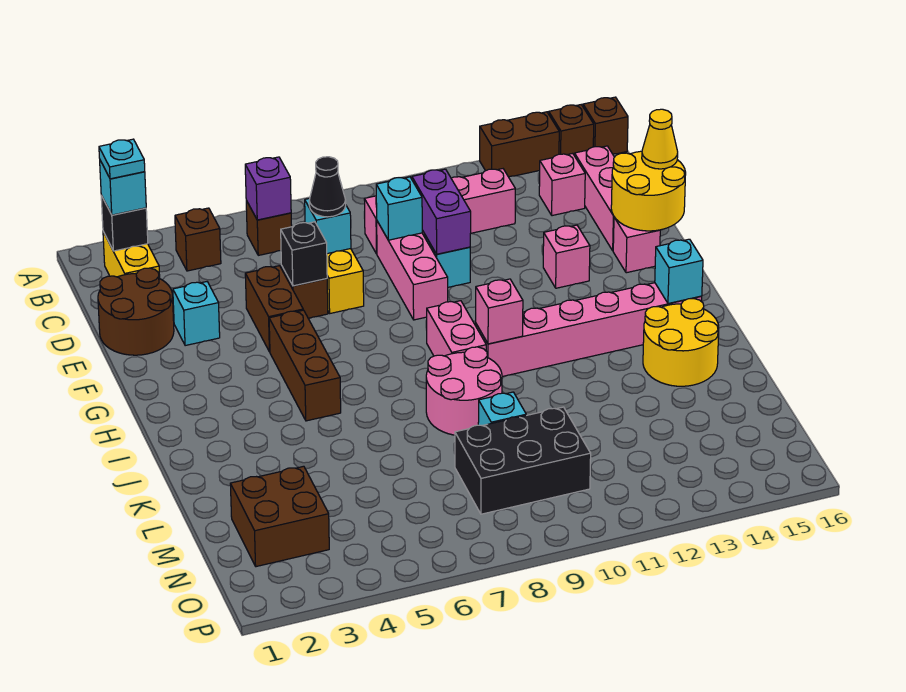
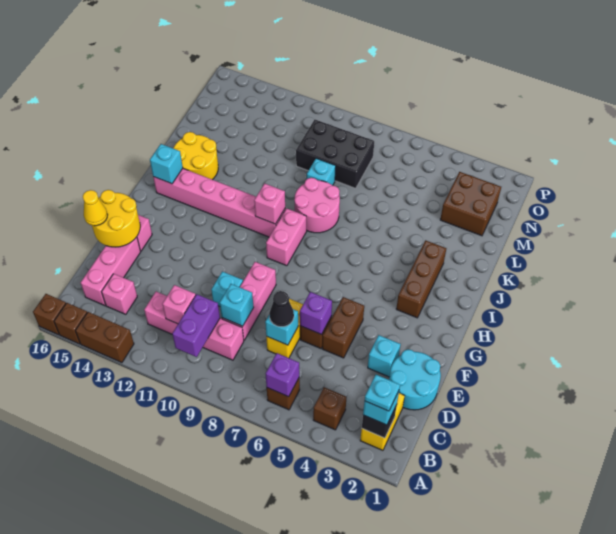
brown 2x2 round brick [98,268,174,355] -> cyan 2x2 round brick [389,349,441,410]
purple 1x2 brick [412,169,471,254] -> purple 1x2 brick moved to [172,294,220,357]
black 1x1 brick [281,222,327,286] -> purple 1x1 brick [300,292,332,335]
pink 1x1 brick [543,225,590,288] -> pink 1x1 brick moved to [162,285,196,324]
brown 1x3 brick [269,310,341,421] -> brown 1x3 brick moved to [396,240,446,318]

